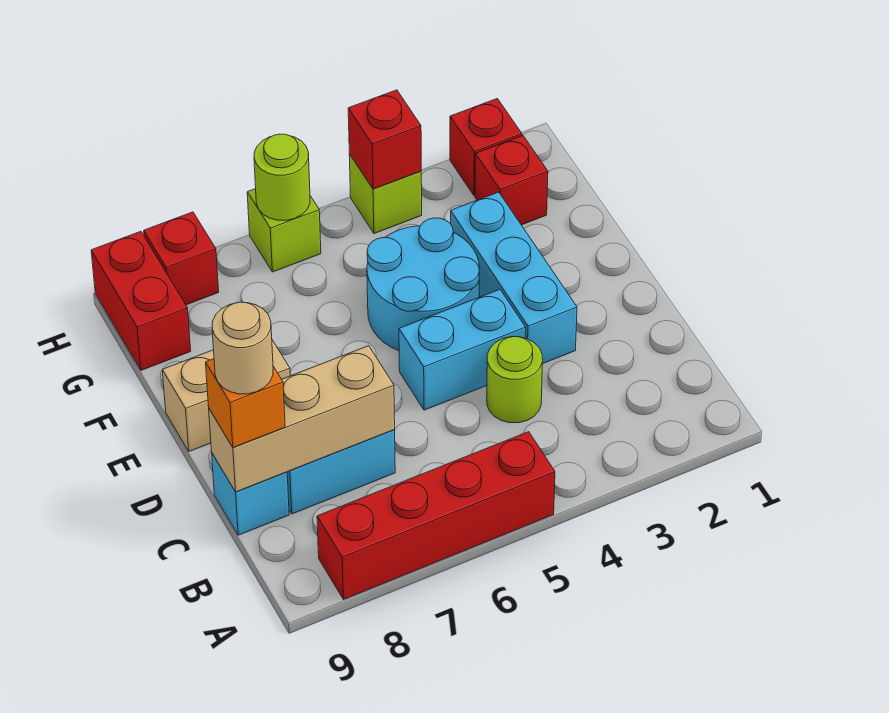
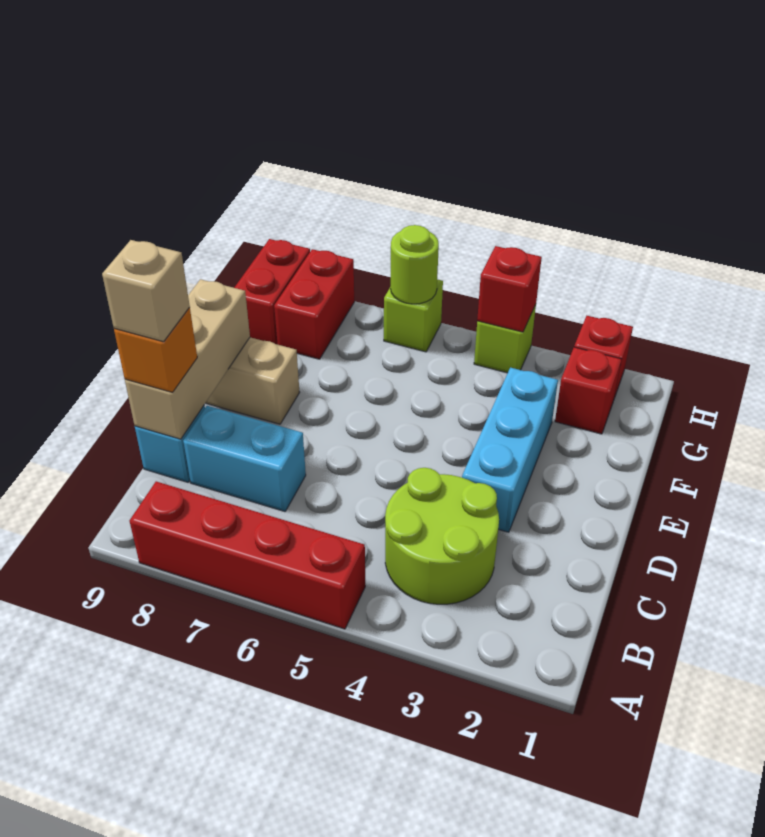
lime 1x1 round brick [487,337,543,423] -> lime 2x2 round brick [385,468,499,604]
tan 1x3 brick [209,346,395,492] -> tan 1x3 brick turned to [125,279,250,439]
tan 1x1 round brick [212,302,273,394] -> tan 1x1 brick [102,240,190,342]
cyan 1x2 brick [399,290,526,410] -> none
cyan 2x2 round brick [367,218,479,351] -> none
red 1x1 brick [144,212,219,305] -> red 1x2 brick [274,249,354,359]

